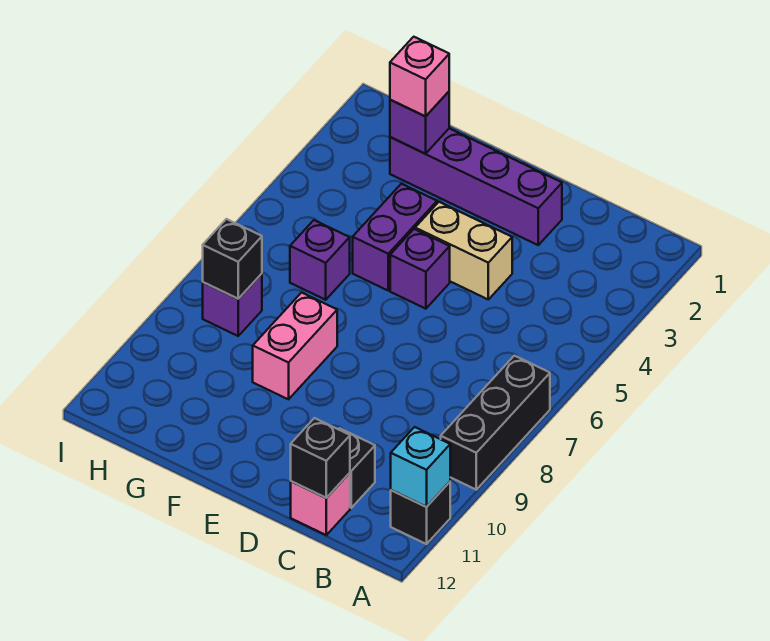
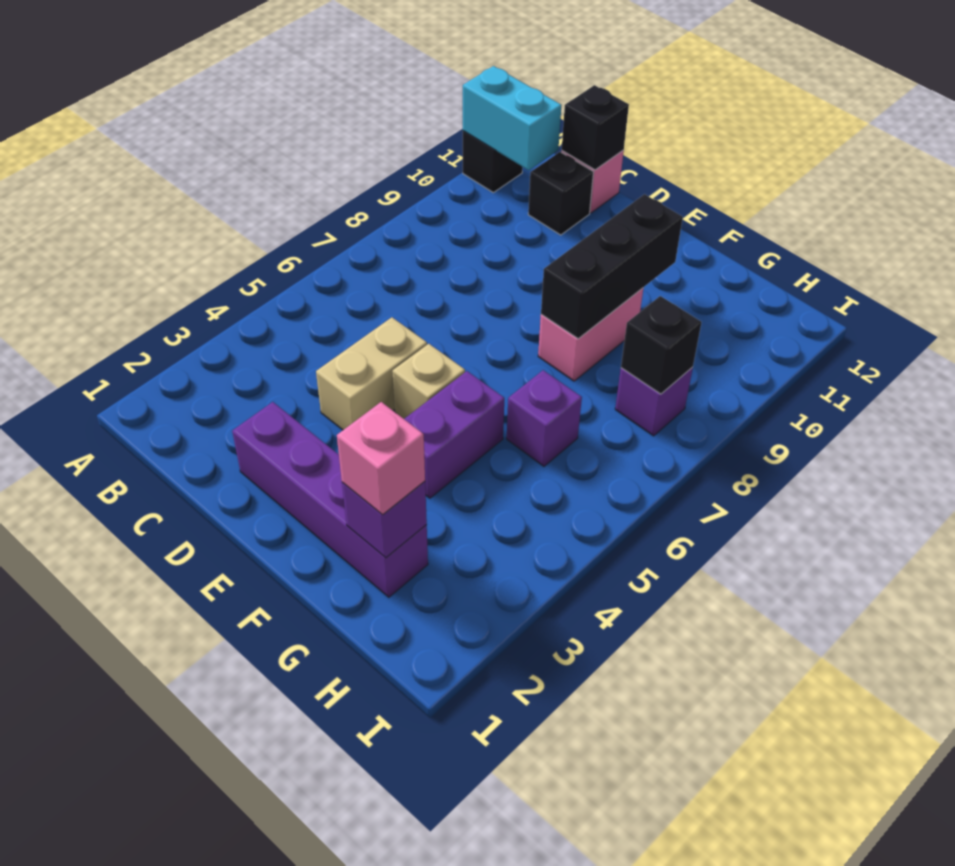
black 1x3 brick [441,356,550,490] -> black 1x3 brick moved to [541,194,683,339]
cyan 1x1 brick [391,427,450,507] -> cyan 1x2 brick [463,66,561,170]
tan 1x2 brick [415,202,512,299] -> tan 1x2 brick turned to [316,317,427,430]
purple 1x1 brick [390,229,450,309] -> tan 1x1 brick [392,344,465,419]

